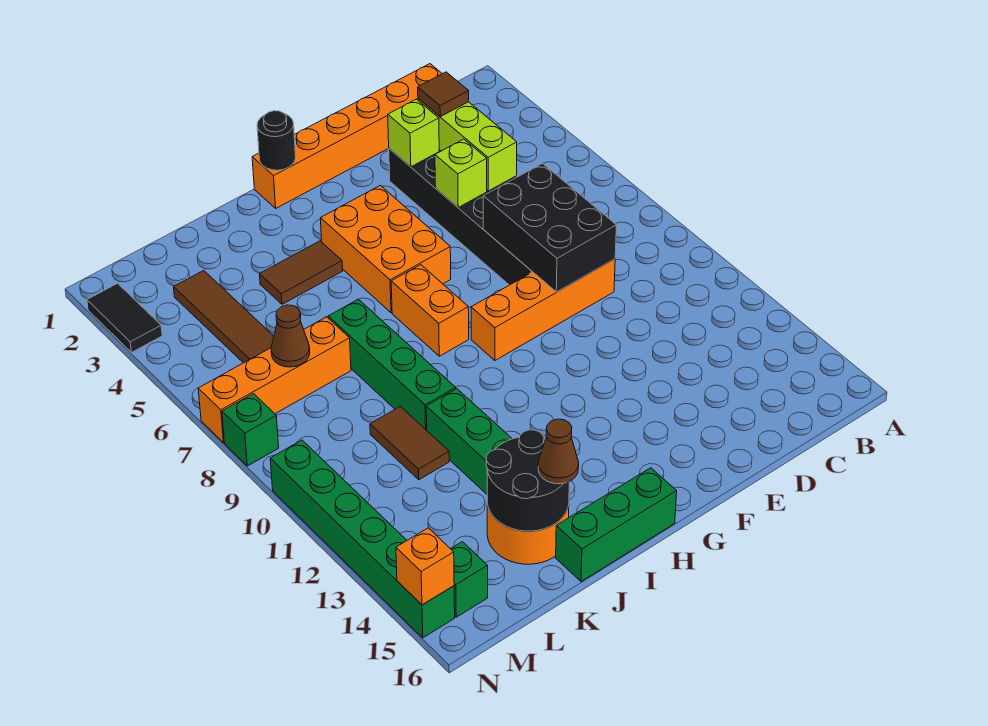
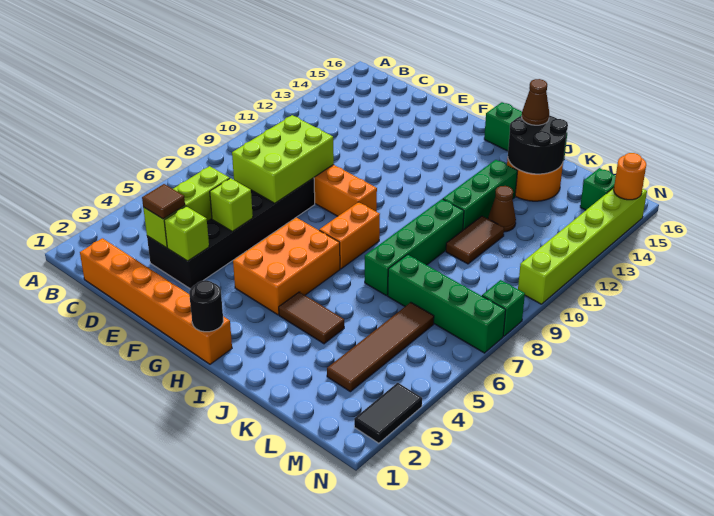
black 2x3 brick [483,163,616,292] -> lime 2x3 brick [232,115,334,203]
orange 1x4 brick [198,317,351,443] -> green 1x4 brick [388,255,506,353]
brown 1x1 cone [271,305,310,367] -> brown 1x1 cone moved to [488,186,516,232]
green 1x6 brick [270,440,455,638] -> lime 1x6 brick [518,188,647,304]
orange 1x1 brick [396,528,454,605] -> orange 1x1 round brick [614,153,646,200]

